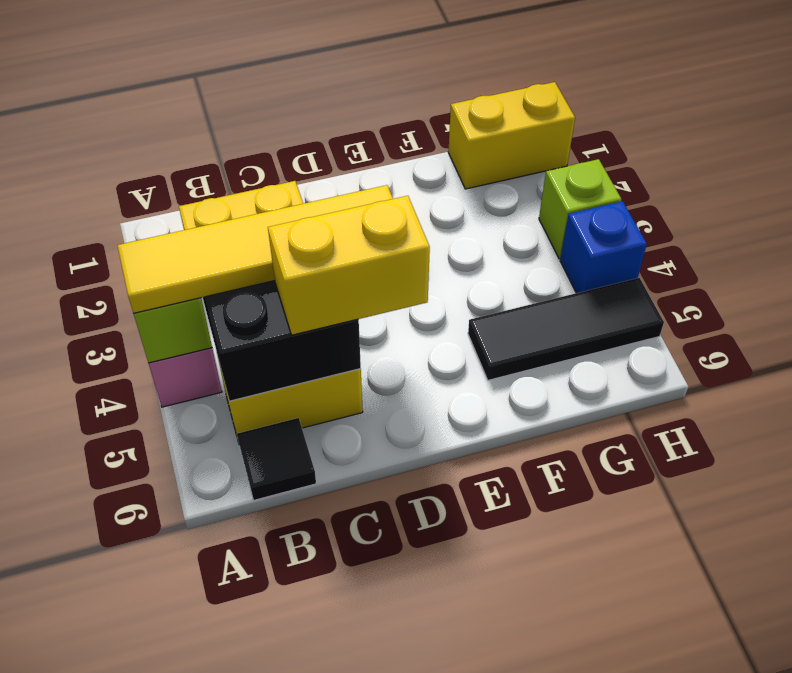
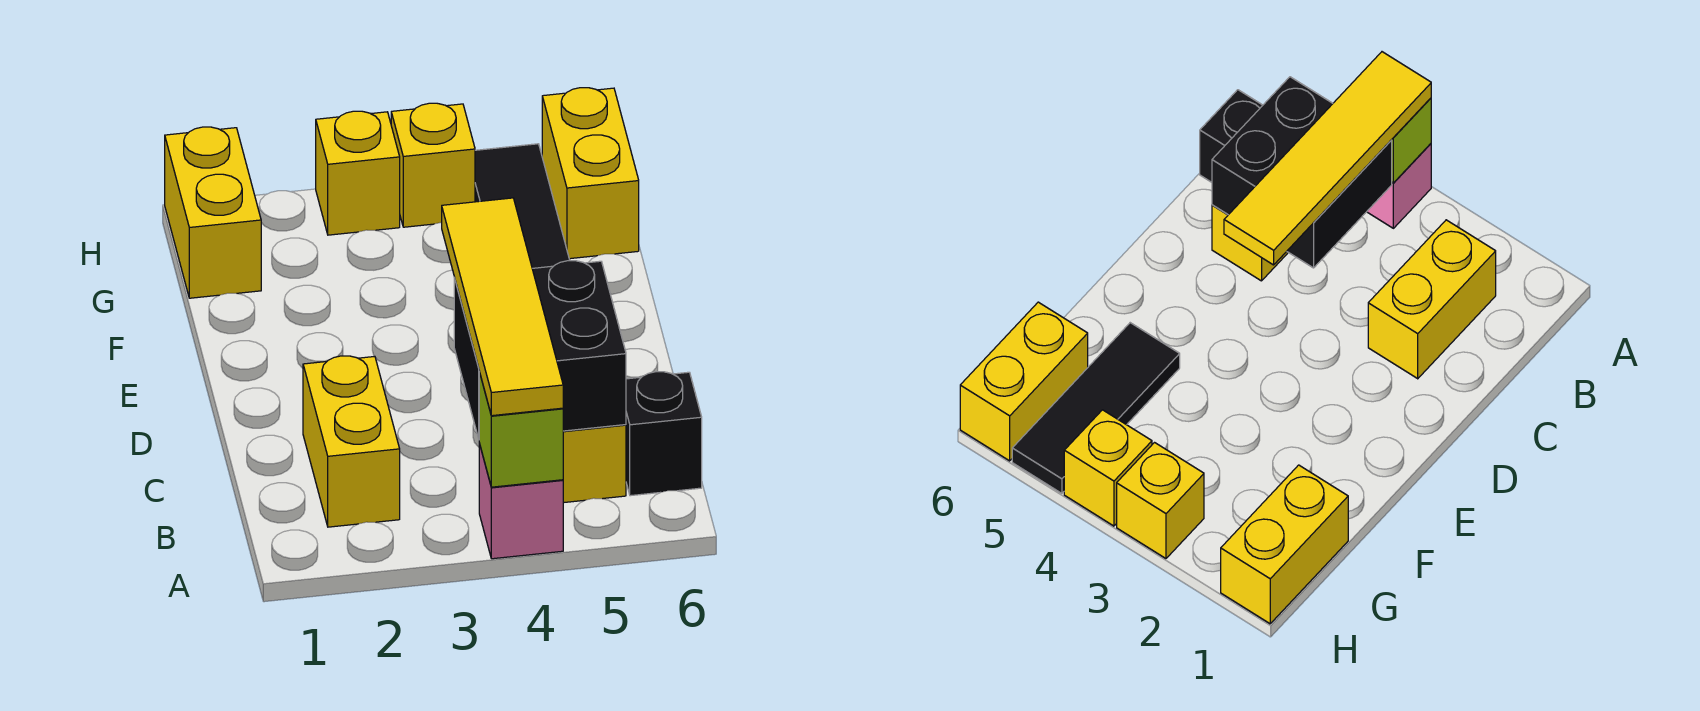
black 1x1 tile [237,418,316,500] -> black 1x1 brick [626,372,702,496]
yellow 1x2 brick [268,196,430,335] -> yellow 1x2 brick moved to [542,88,639,259]
lime 1x1 brick [539,159,622,259] -> yellow 1x1 brick [316,111,400,235]
blue 1x1 brick [560,201,647,293] -> yellow 1x1 brick [391,103,475,227]

